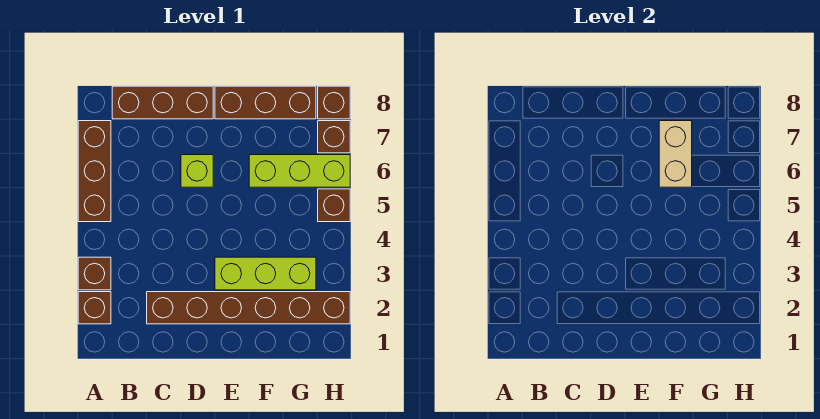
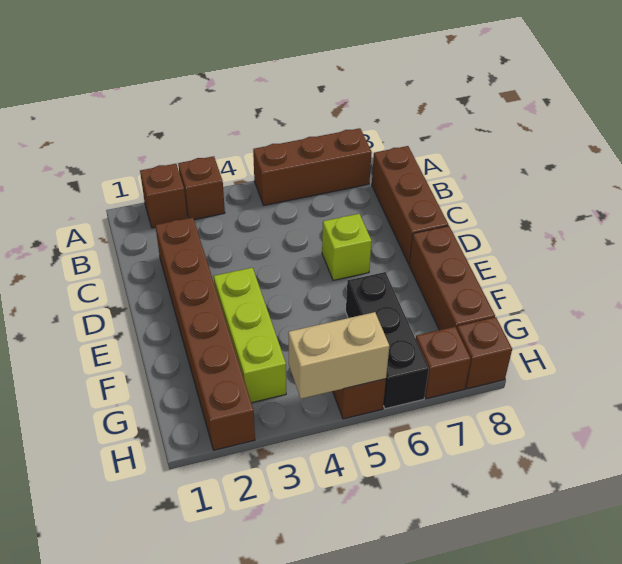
lime 1x3 brick [249,155,350,187] -> black 1x3 brick [346,272,429,409]
tan 1x2 brick [659,121,692,187] -> tan 1x2 brick moved to [288,312,389,399]

